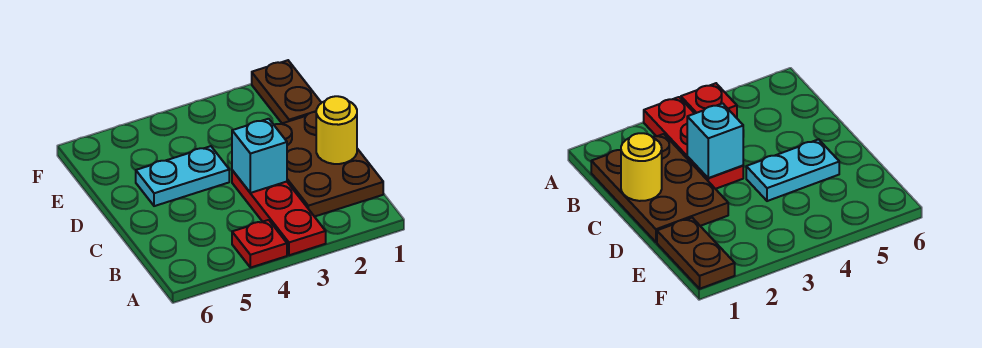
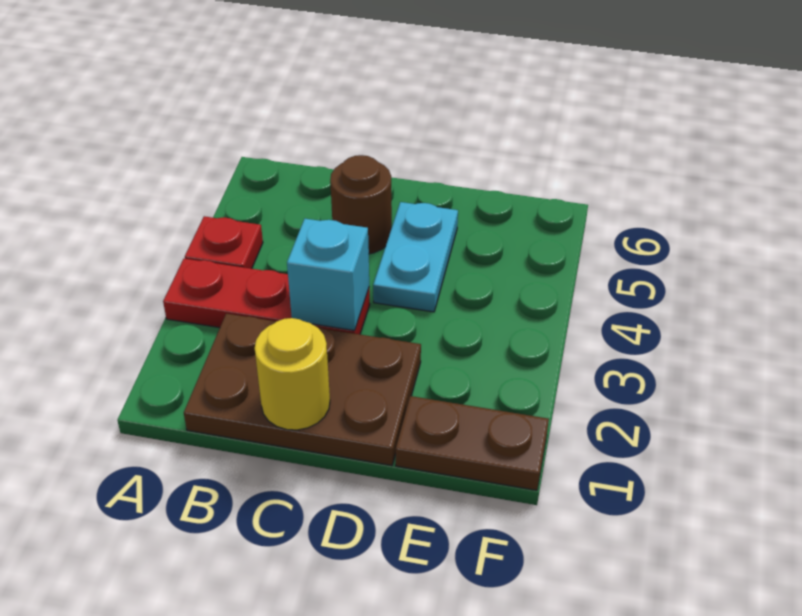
none -> brown 1x1 round brick [330,155,392,254]

